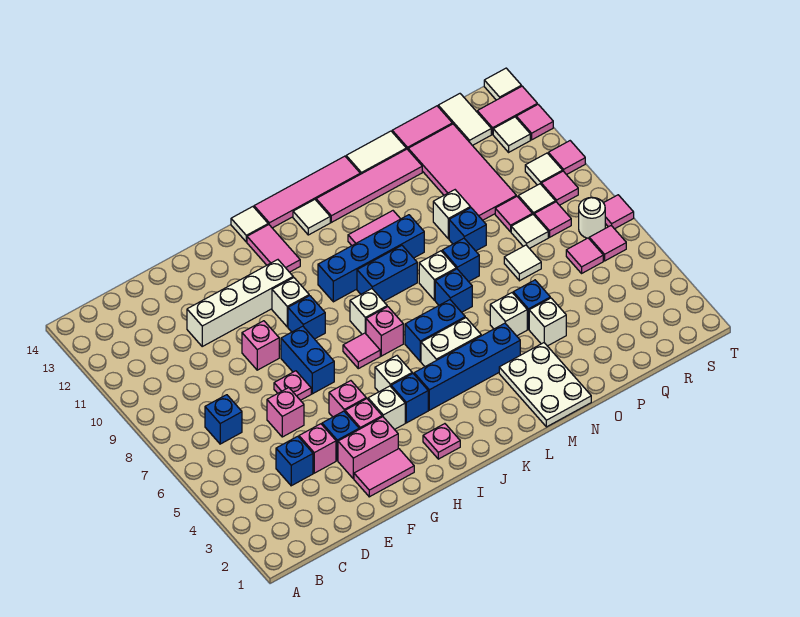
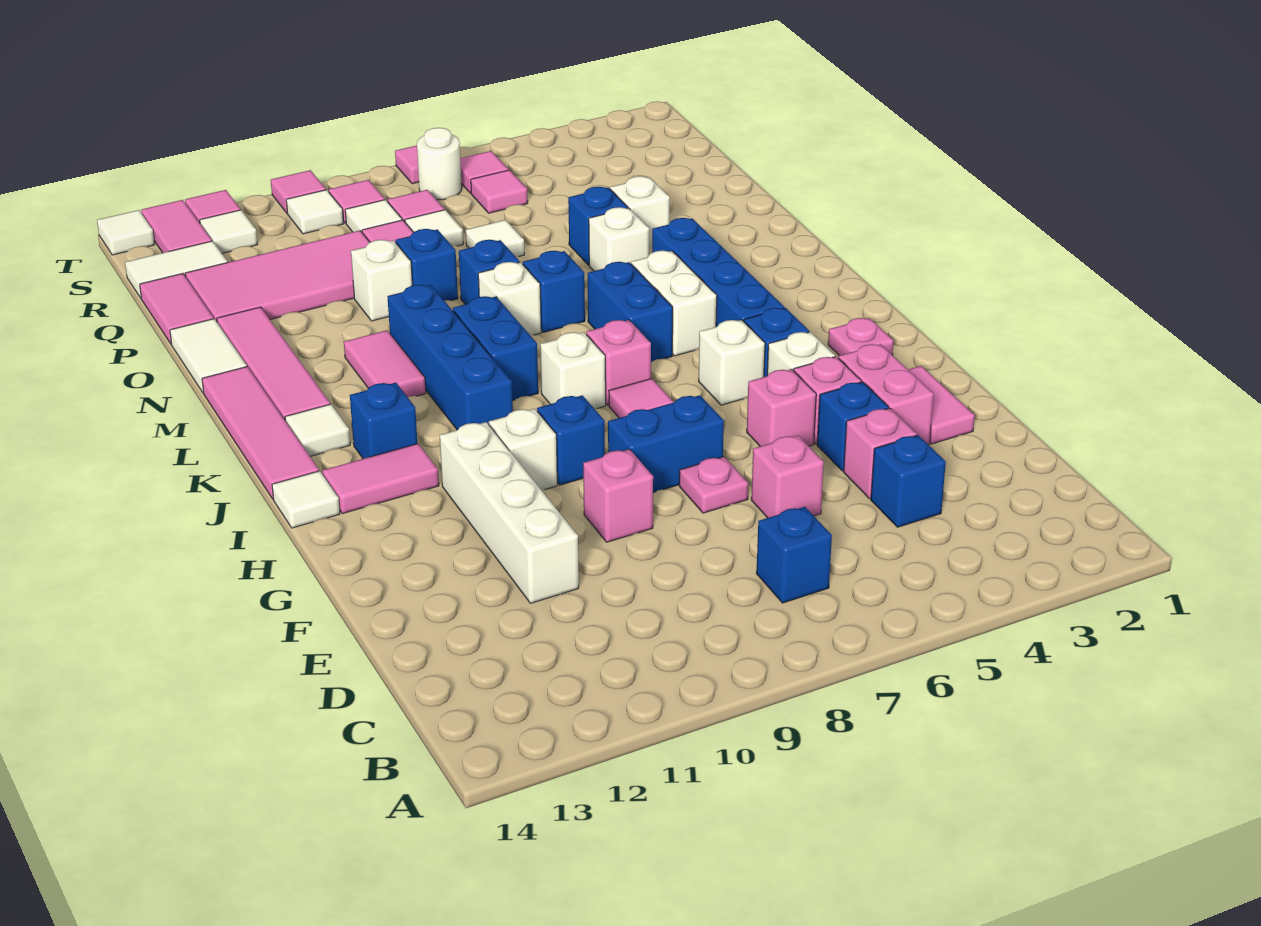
none -> blue 1x1 brick [350,383,417,459]
white 2x3 plate [499,343,591,427] -> none

